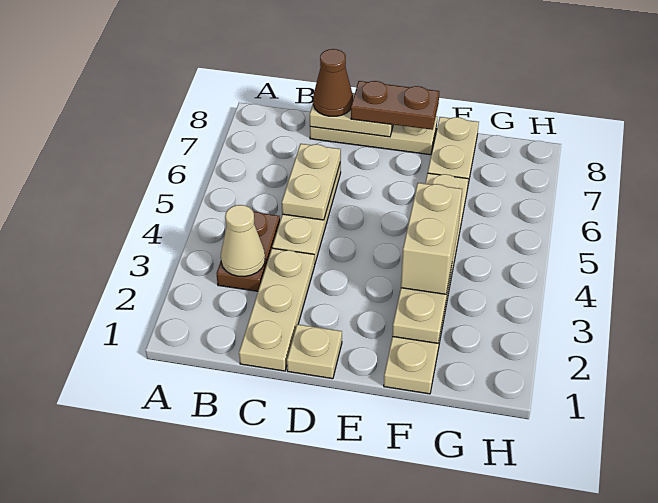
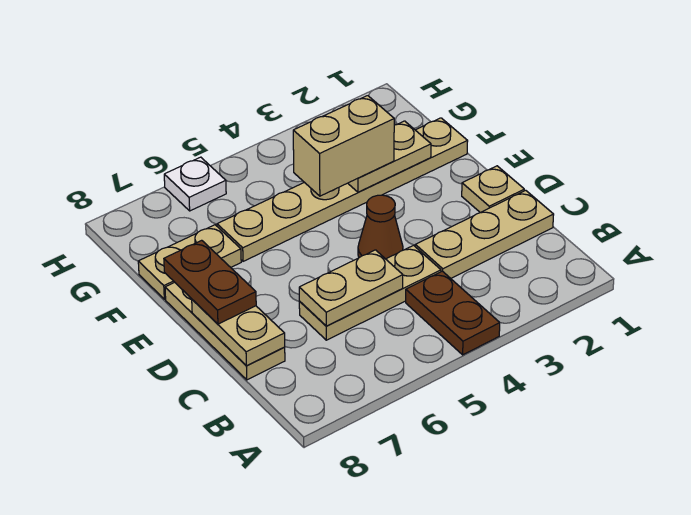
brown 1x2 plate [217,212,280,291] -> brown 1x2 plate turned to [406,271,500,355]
tan 1x1 cone [221,205,265,277] -> none
brown 1x1 cone [313,49,353,116] -> brown 1x1 cone moved to [358,195,403,259]
none -> white 1x1 plate [164,157,226,211]

